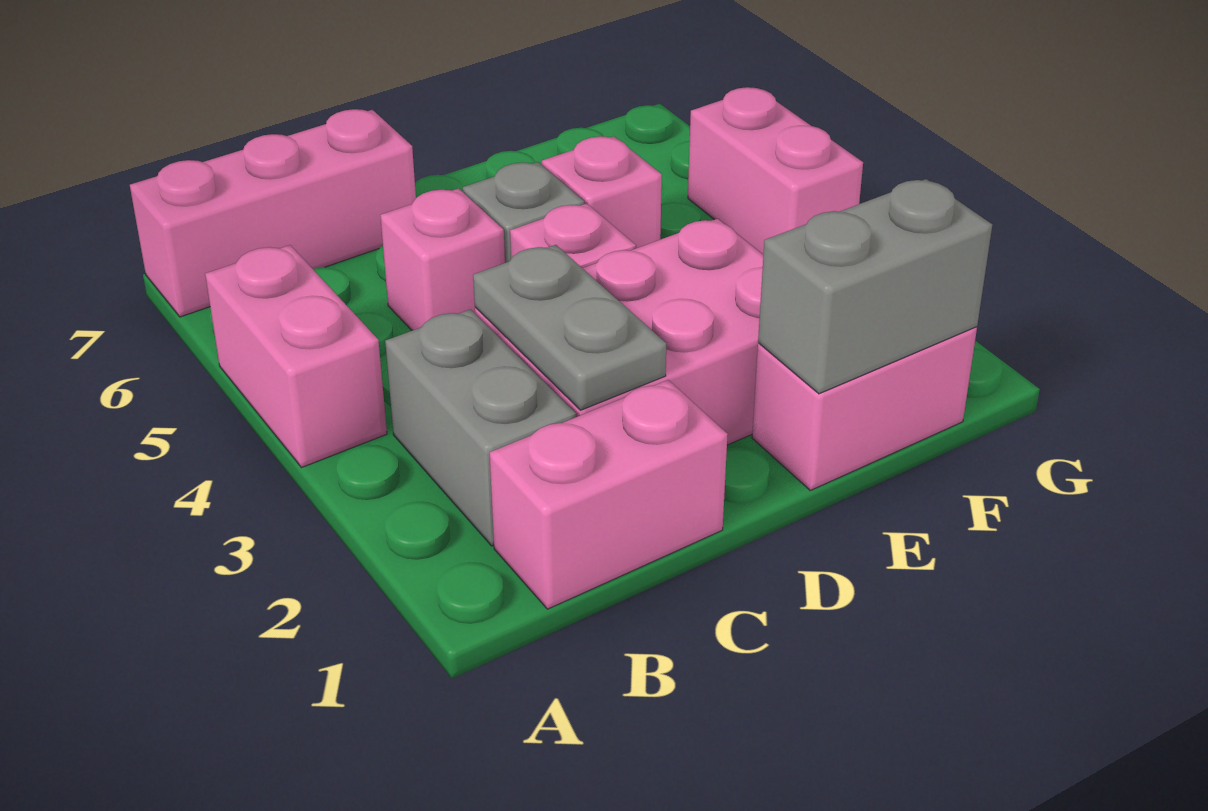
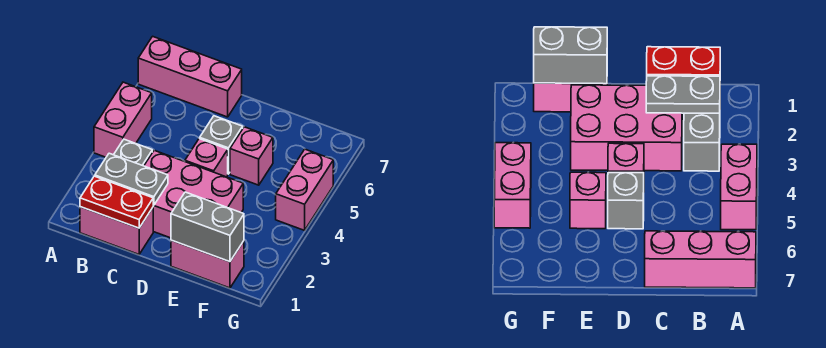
none -> red 1x2 plate [80,176,153,228]
grey 1x2 plate [473,245,666,410] -> grey 1x2 plate turned to [95,153,168,205]
pink 1x1 brick [380,188,505,331] -> none

